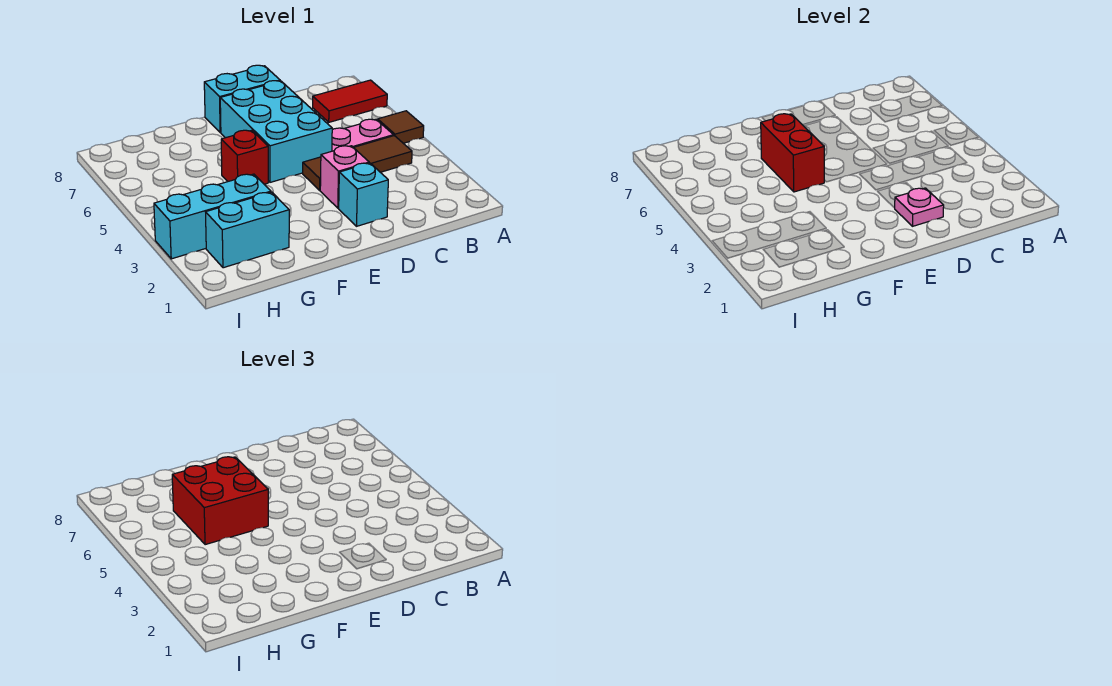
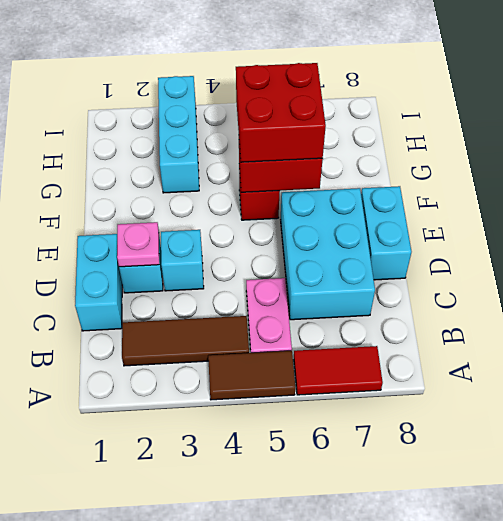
brown 1x1 tile [378,111,424,143] -> brown 1x2 tile [208,351,295,400]
red 1x2 tile [313,80,387,122] -> red 1x2 tile turned to [294,346,383,395]
brown 1x3 tile [303,136,412,190] -> brown 1x3 tile turned to [122,316,249,366]
pink 1x1 brick [320,146,369,208] -> cyan 1x1 brick [161,230,204,291]
cyan 2x3 brick [220,81,332,182] -> cyan 2x3 brick turned to [281,188,375,320]
cyan 1x2 brick [206,192,289,268] -> cyan 1x2 brick moved to [75,234,122,331]

